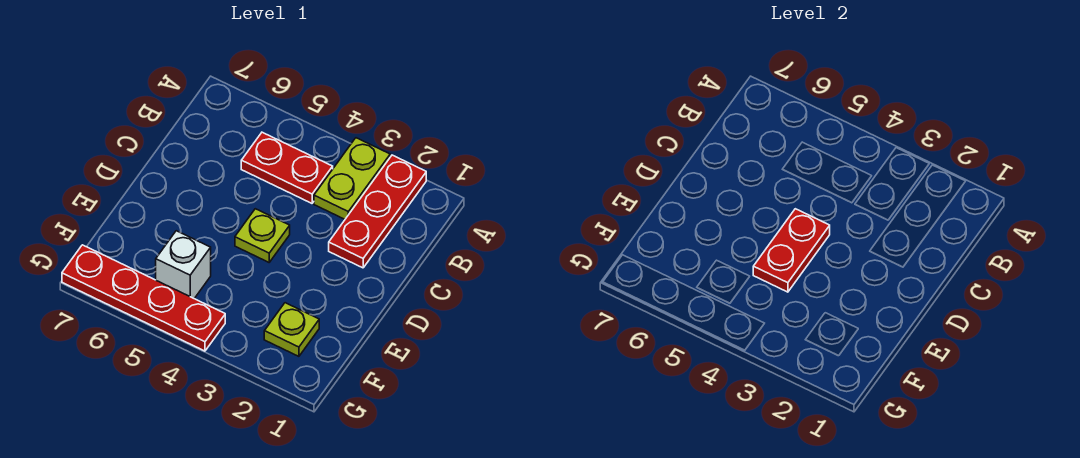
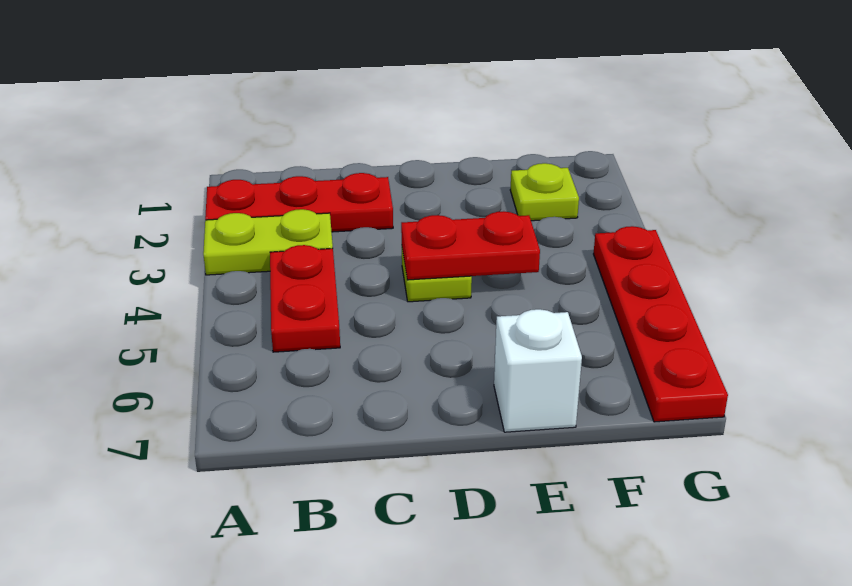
white 1x1 brick [156,231,211,298] -> white 1x1 brick moved to [494,309,582,432]

